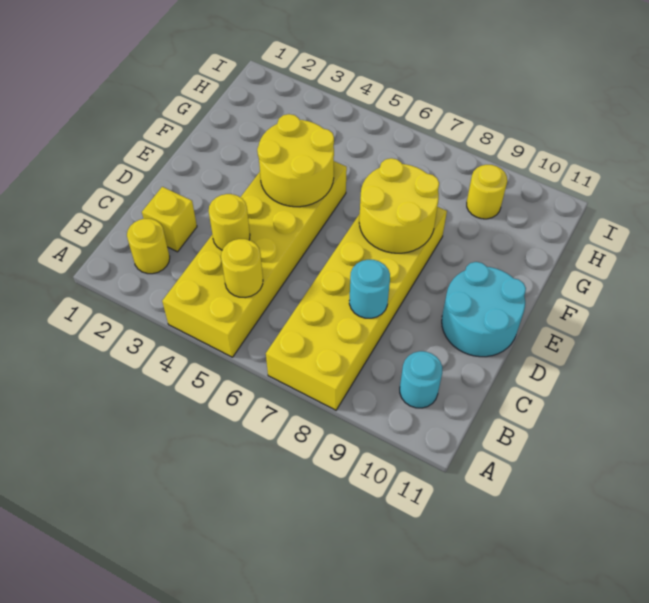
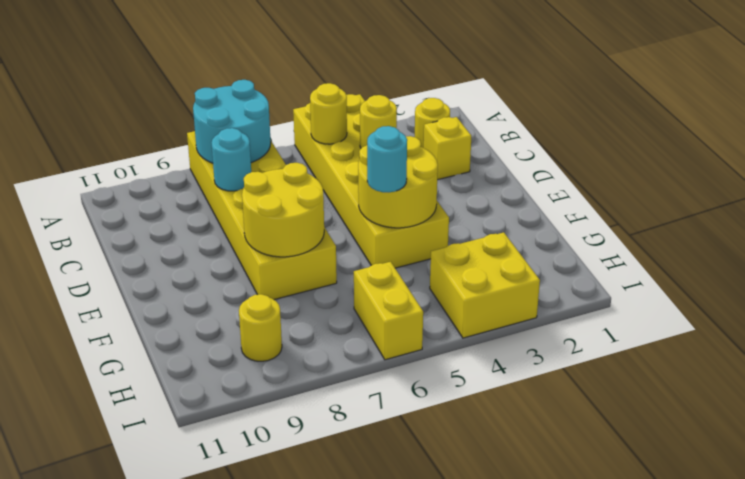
cyan 1x1 round brick [400,351,442,408] -> cyan 1x1 round brick moved to [367,126,407,192]
cyan 2x2 round brick [442,262,526,357] -> cyan 2x2 round brick moved to [193,80,271,163]
none -> yellow 2x2 brick [430,232,540,338]
none -> yellow 1x2 brick [354,262,423,360]

